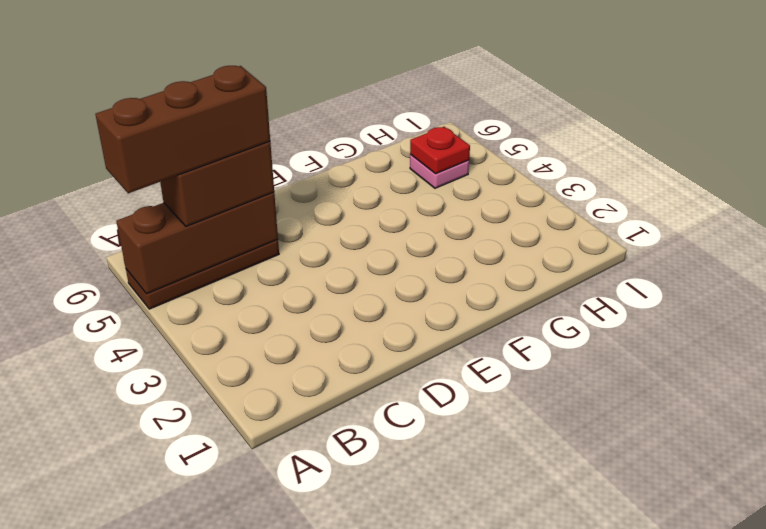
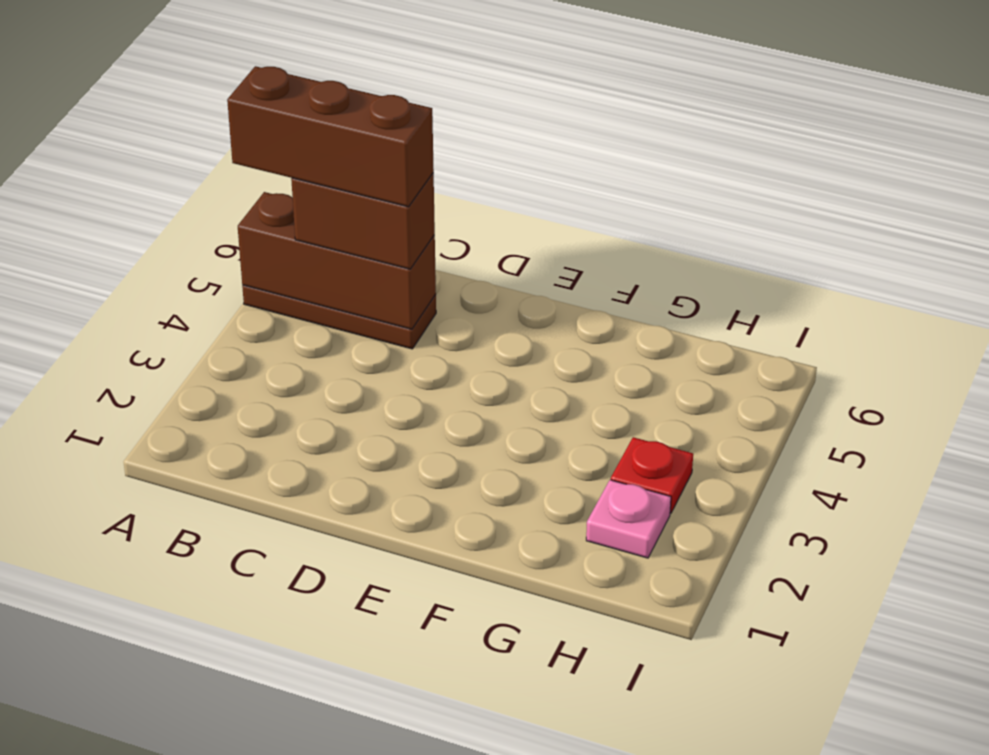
pink 1x1 plate [410,155,469,188] -> pink 1x1 plate moved to [586,480,671,558]
red 1x1 plate [410,127,470,174] -> red 1x1 plate moved to [611,437,693,513]

